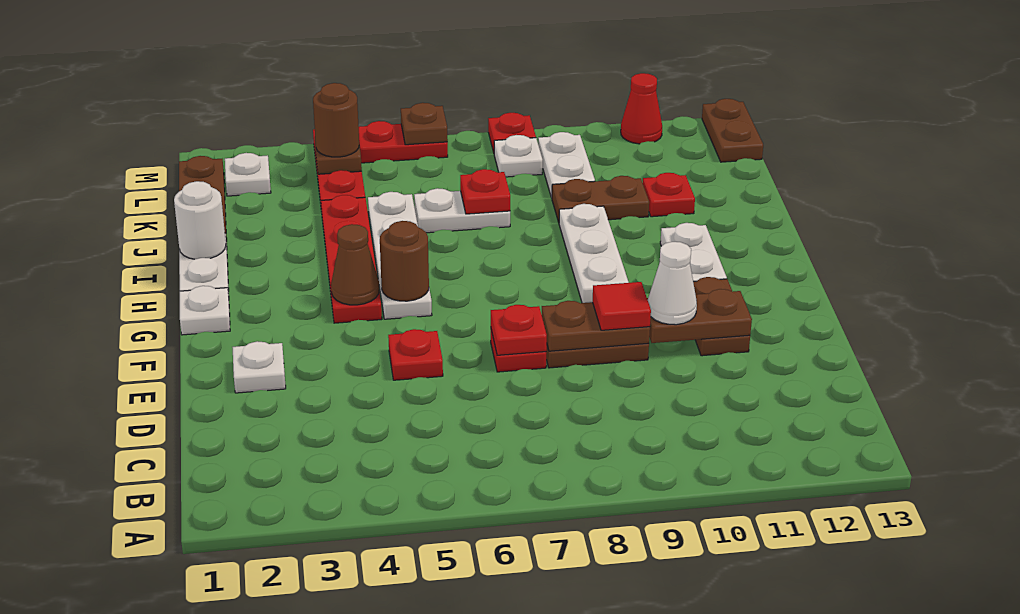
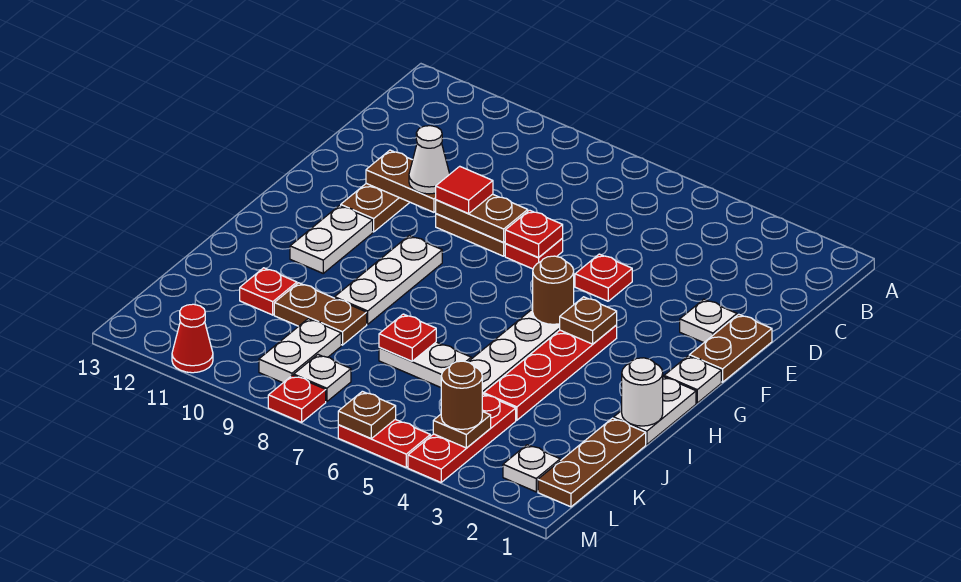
brown 1x1 cone [331,224,379,305] -> brown 1x1 plate [560,297,617,344]
brown 1x2 plate [702,99,763,162] -> brown 1x2 plate moved to [689,314,772,382]

